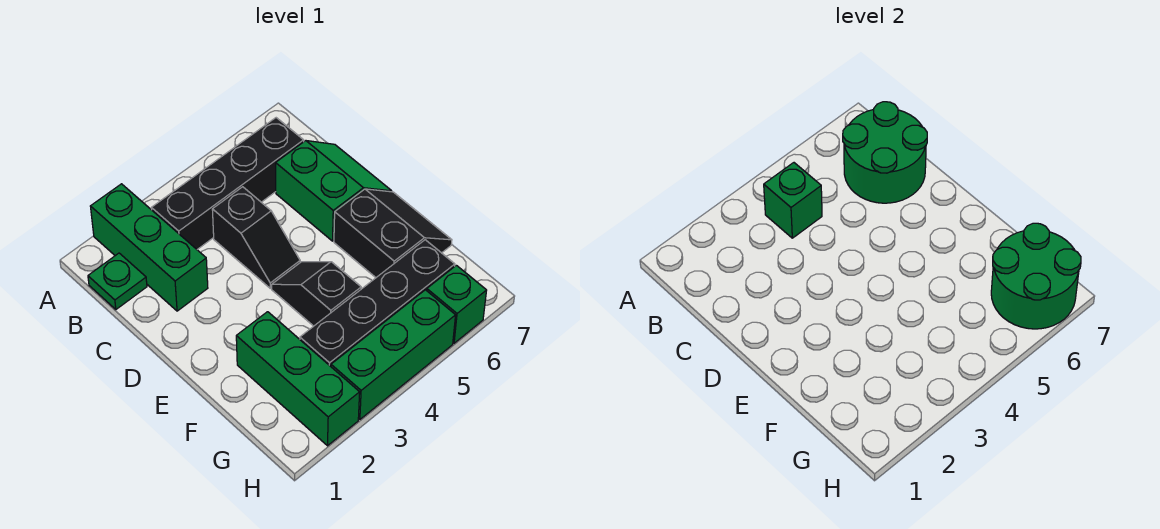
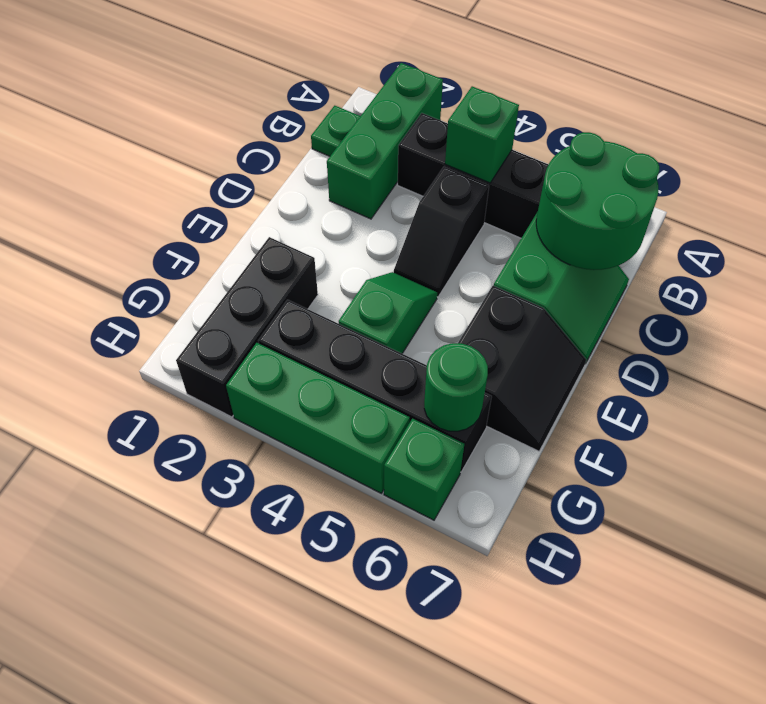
black 1x2 slope [272,262,361,326] -> green 1x2 slope [339,272,437,353]
green 1x3 brick [236,312,360,446] -> black 1x3 brick [176,237,318,417]
green 2x2 round brick [991,223,1081,329] -> green 1x1 round brick [424,343,488,431]

